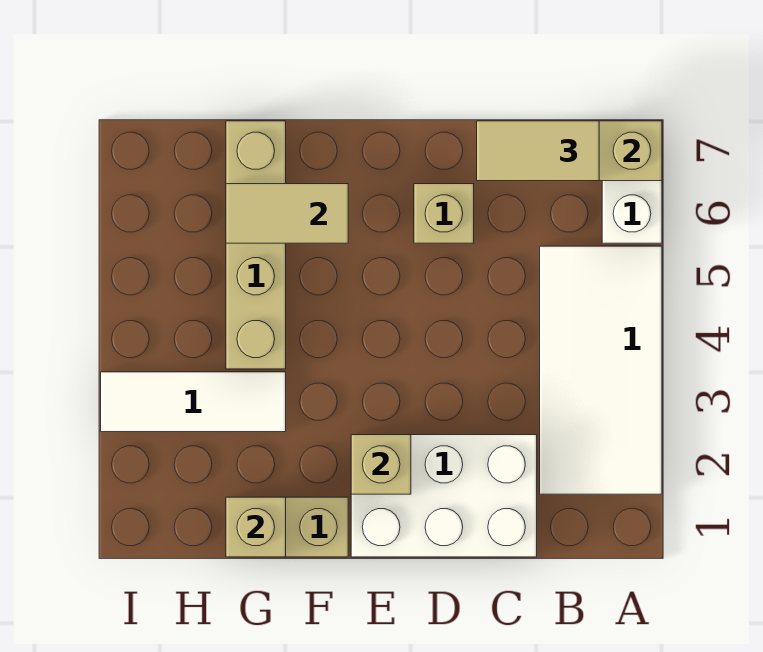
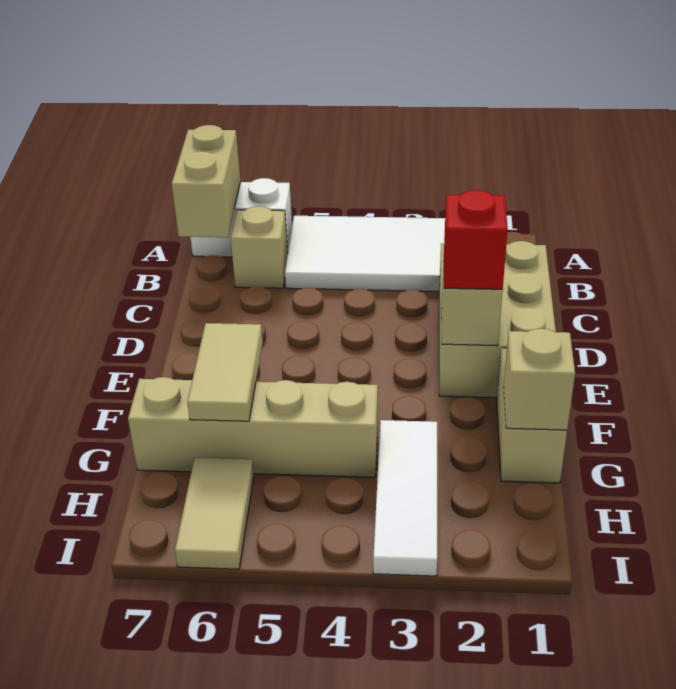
tan 1x2 tile [477,121,599,181] -> tan 1x2 tile moved to [175,458,254,569]
white 2x3 brick [351,435,537,557] -> tan 2x3 brick [439,241,556,398]
tan 1x1 brick [414,184,474,243] -> tan 1x1 brick moved to [231,206,288,288]
none -> red 1x1 brick [444,190,508,289]

